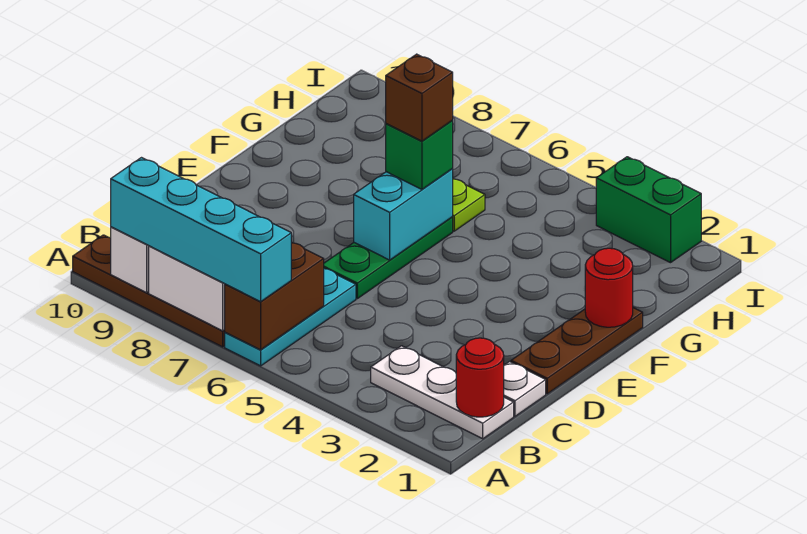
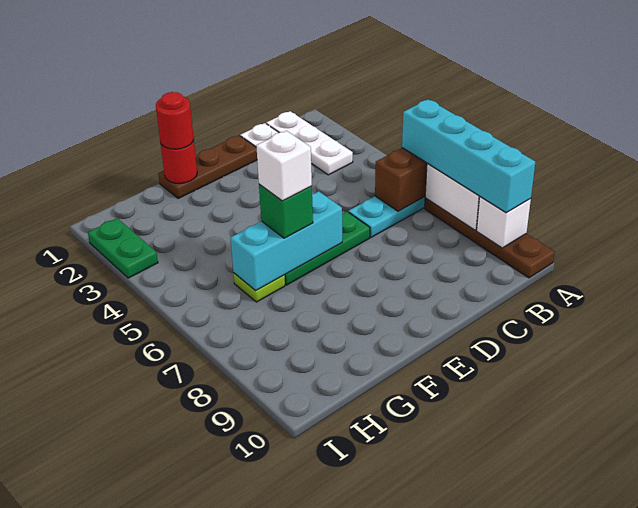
red 1x1 round brick [456,338,504,417] -> red 1x1 round brick moved to [156,92,194,149]
cyan 1x2 brick [354,169,453,260] -> cyan 1x3 brick [230,191,342,291]
brown 1x1 brick [386,54,453,141] -> white 1x1 brick [256,131,312,201]
green 1x2 brick [596,157,701,263] -> green 1x2 plate [88,218,158,278]

